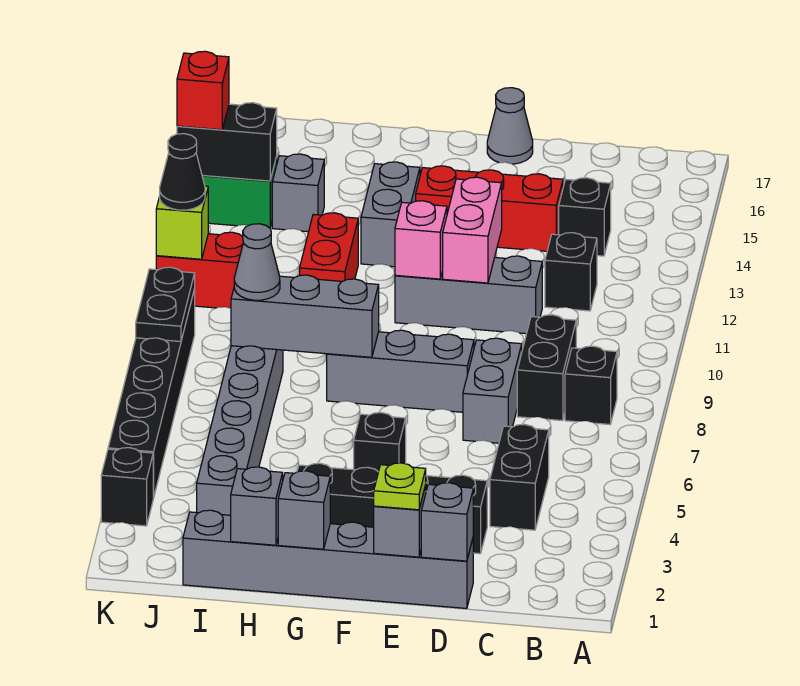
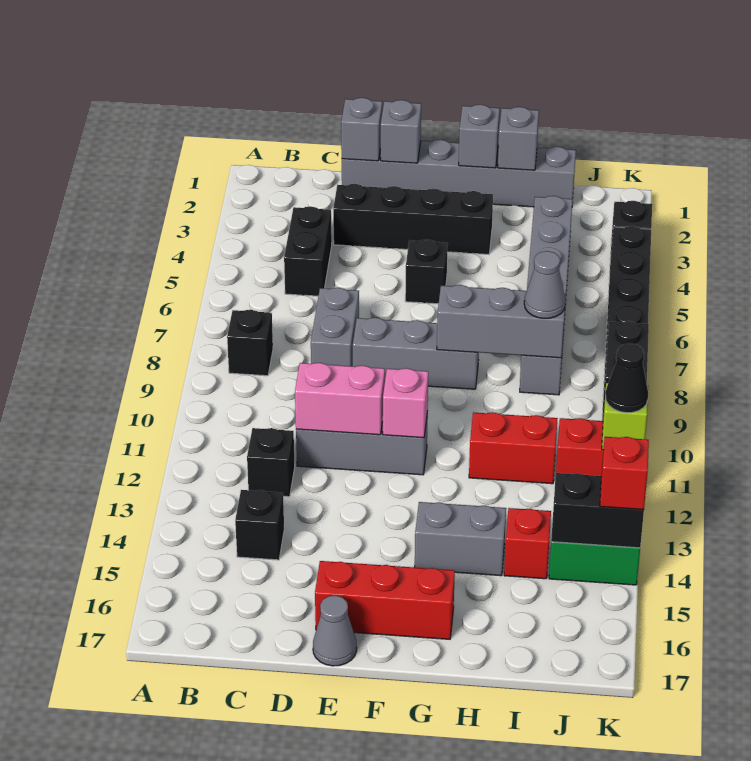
black 1x2 brick [517,315,576,421] -> none
red 1x3 brick [416,166,563,251] -> red 1x3 brick moved to [315,561,455,639]
lime 1x1 plate [374,463,426,510] -> none
pink 1x2 brick [443,177,502,283] -> pink 1x2 brick turned to [295,363,385,435]
grey 1x2 brick [361,162,420,267] -> grey 1x2 brick turned to [415,502,506,576]
red 1x2 brick [300,213,358,281] -> red 1x2 brick turned to [469,412,558,484]
grey 1x1 brick [272,154,324,232] -> red 1x1 brick [504,508,551,579]

